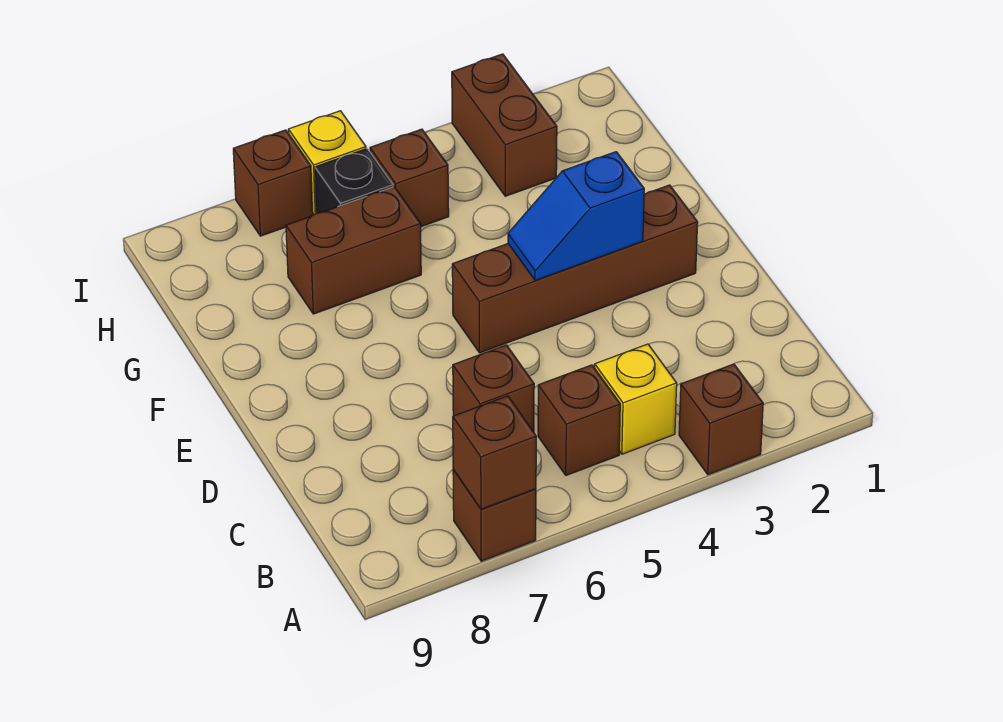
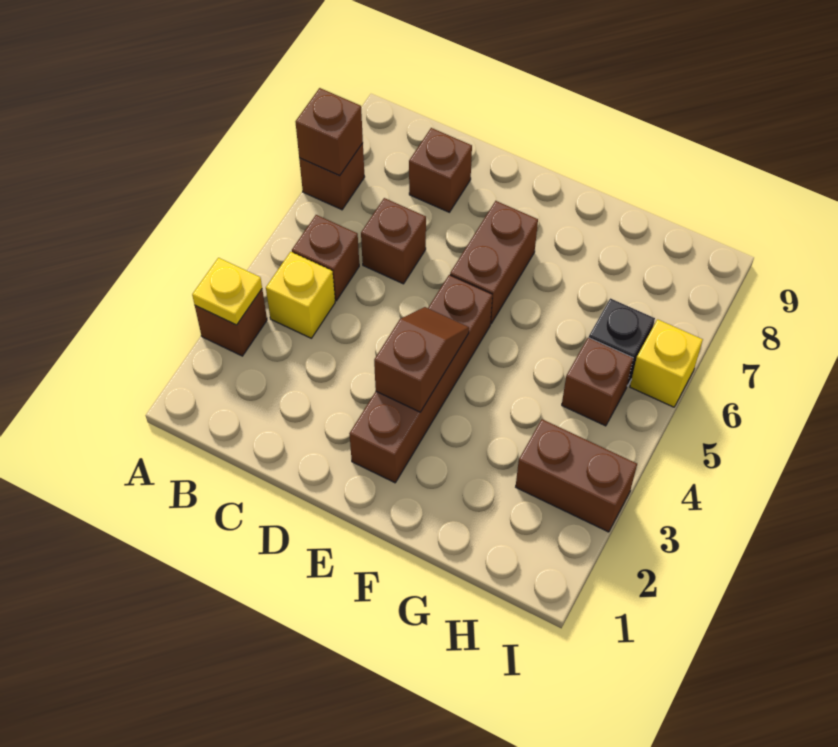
none -> yellow 1x1 plate [192,258,262,325]
blue 1x2 slope [508,152,644,280] -> brown 1x2 slope [374,307,469,412]
brown 1x2 brick [286,187,421,314] -> brown 1x2 brick moved to [450,201,538,324]
brown 1x1 brick [233,130,313,236] -> brown 1x1 brick moved to [409,128,472,212]

